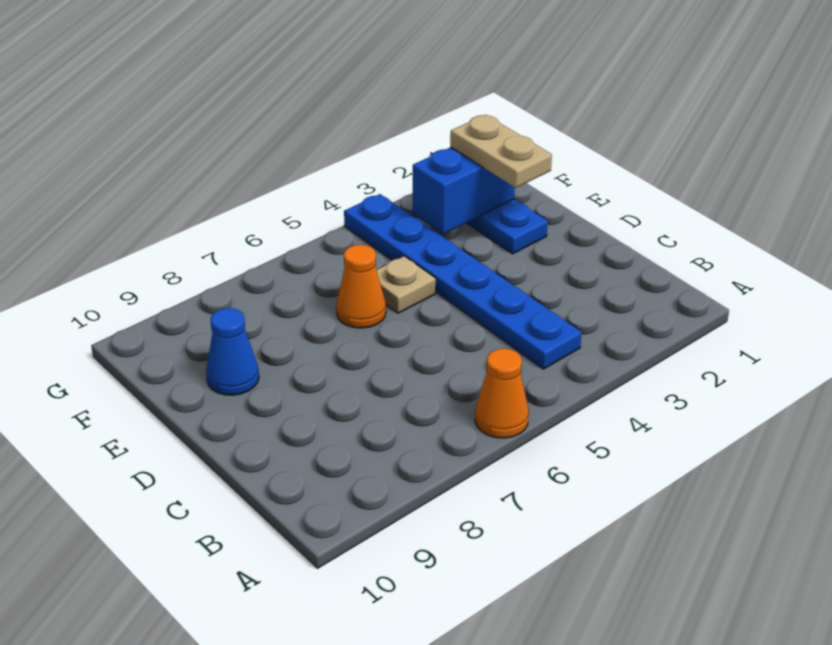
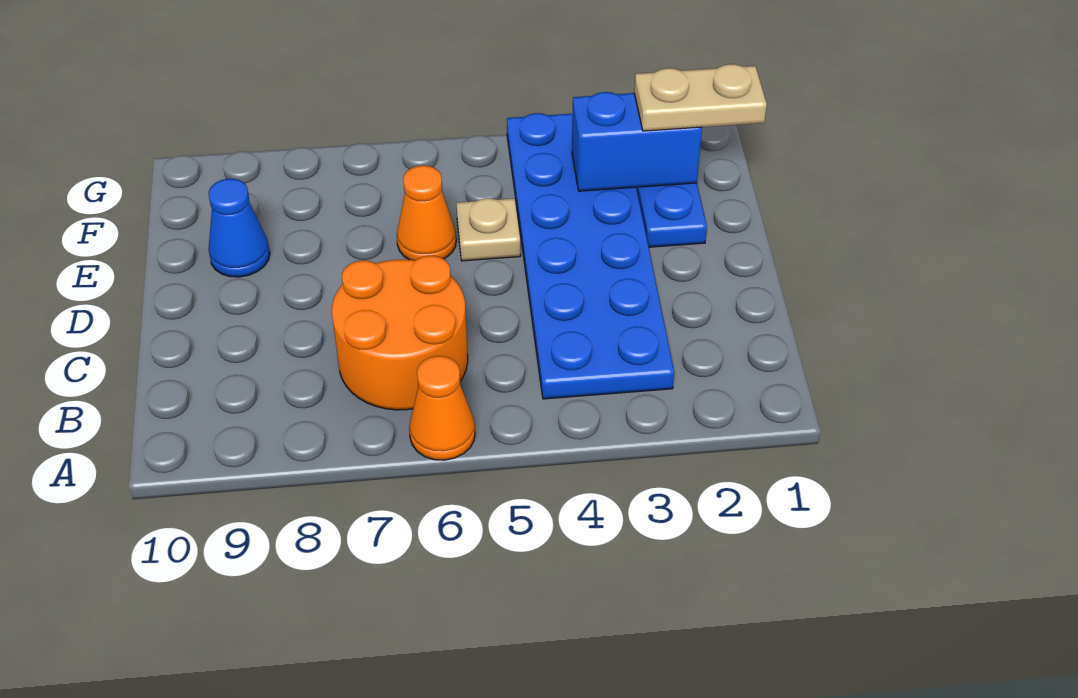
blue 1x6 plate [344,194,582,369] -> blue 2x6 plate [507,113,674,399]
none -> orange 2x2 round brick [332,256,468,410]
tan 1x2 plate [450,115,552,188] -> tan 1x2 plate turned to [634,64,767,131]

